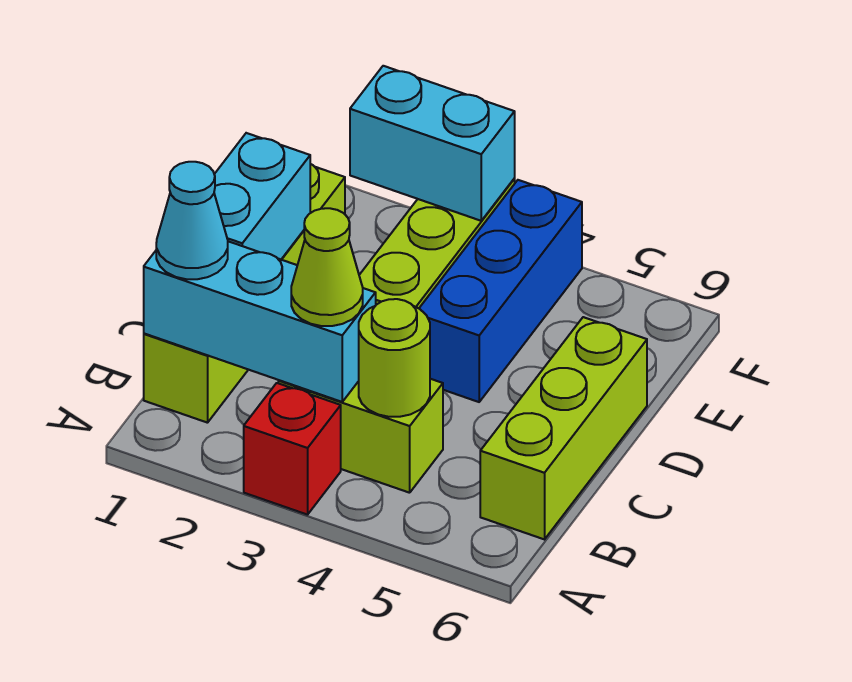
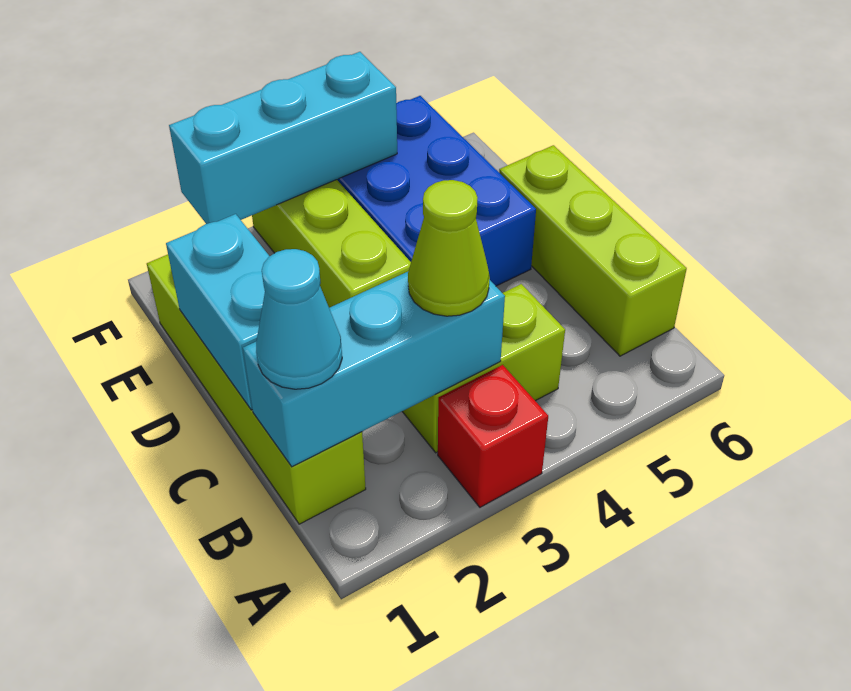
lime 1x1 round brick [359,299,430,417] -> none
blue 1x3 brick [419,180,582,402] -> blue 2x3 brick [337,96,536,286]
cyan 1x2 brick [350,66,515,221] -> cyan 1x3 brick [169,52,397,224]

